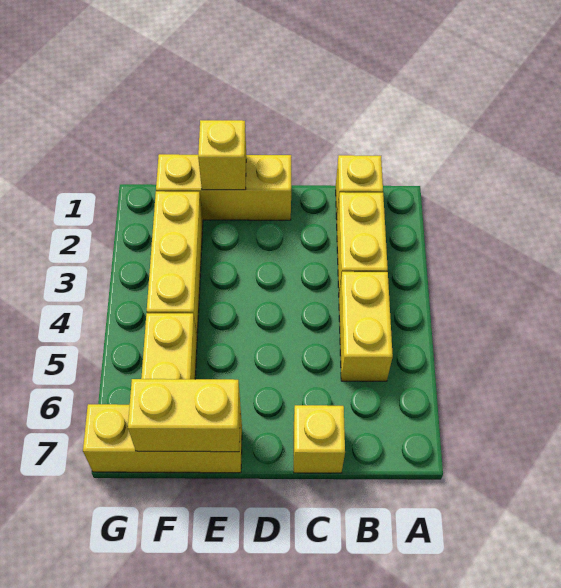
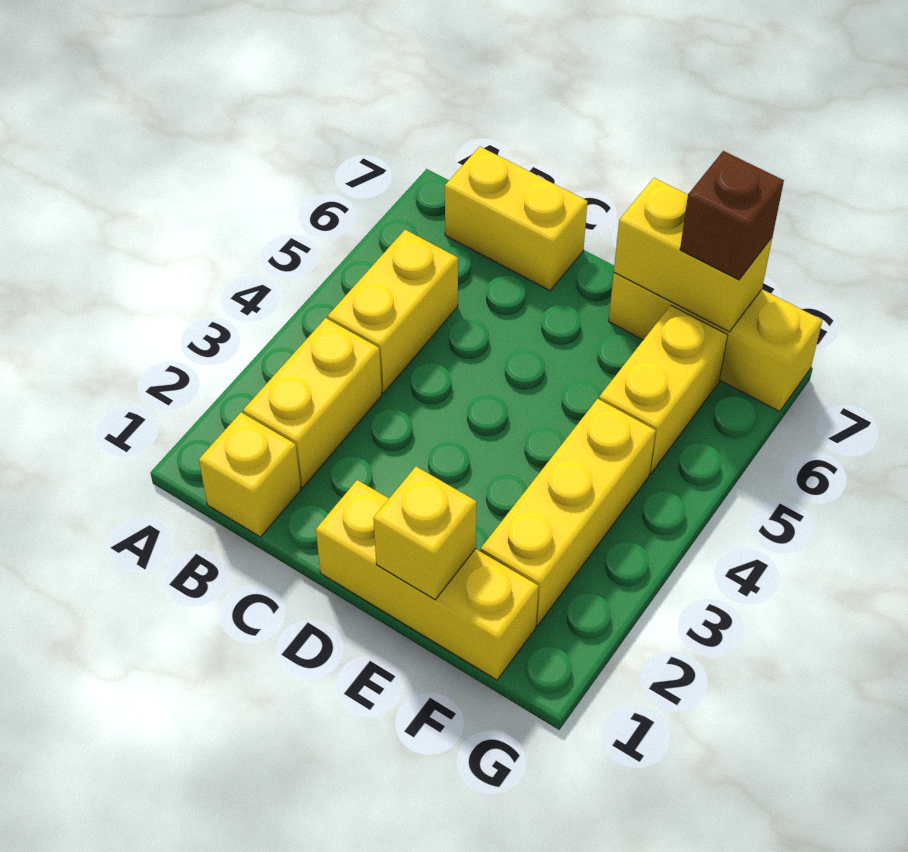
yellow 1x1 brick [294,405,345,473] -> yellow 1x2 brick [445,147,588,291]
none -> brown 1x1 brick [680,151,784,280]

